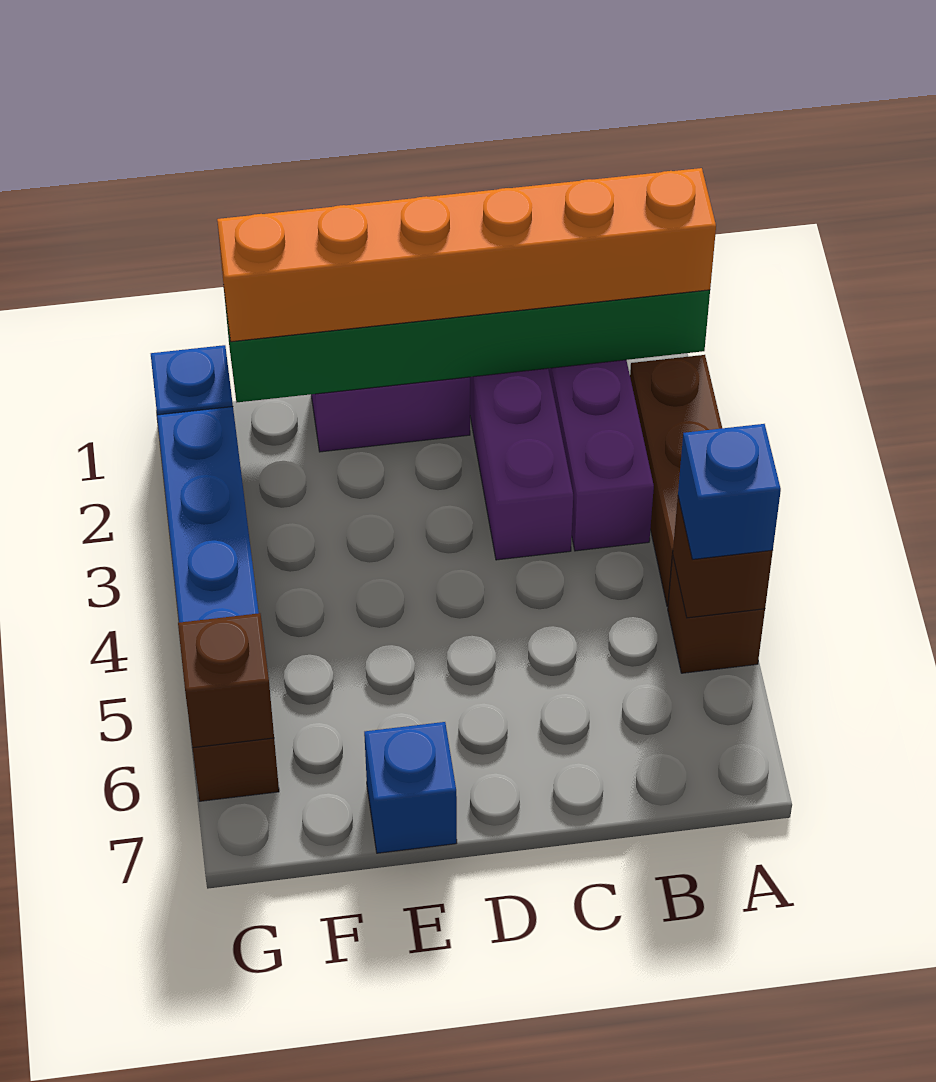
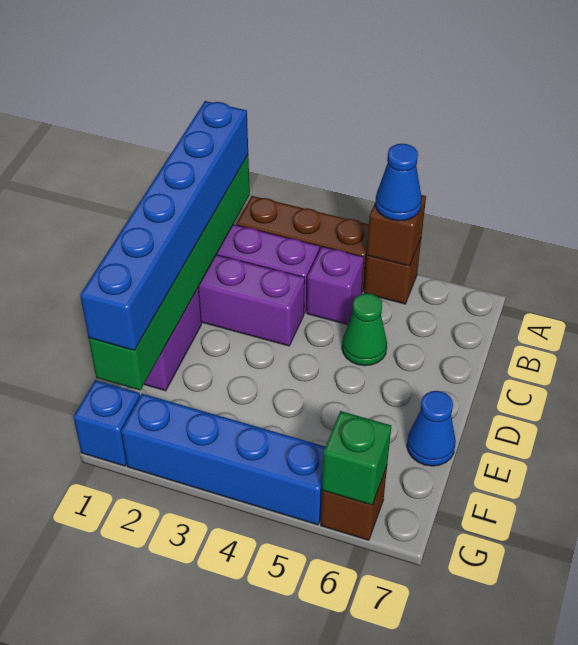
orange 1x6 brick [217,168,716,342] -> blue 1x6 brick [80,101,248,350]
blue 1x1 brick [678,424,781,559] -> blue 1x1 cone [375,144,422,221]
none -> purple 1x1 brick [307,246,364,325]
none -> green 1x1 cone [342,293,387,366]
blue 1x1 brick [364,722,457,853] -> blue 1x1 cone [407,391,456,466]
brown 1x1 brick [178,613,274,748] -> green 1x1 brick [322,411,391,505]

